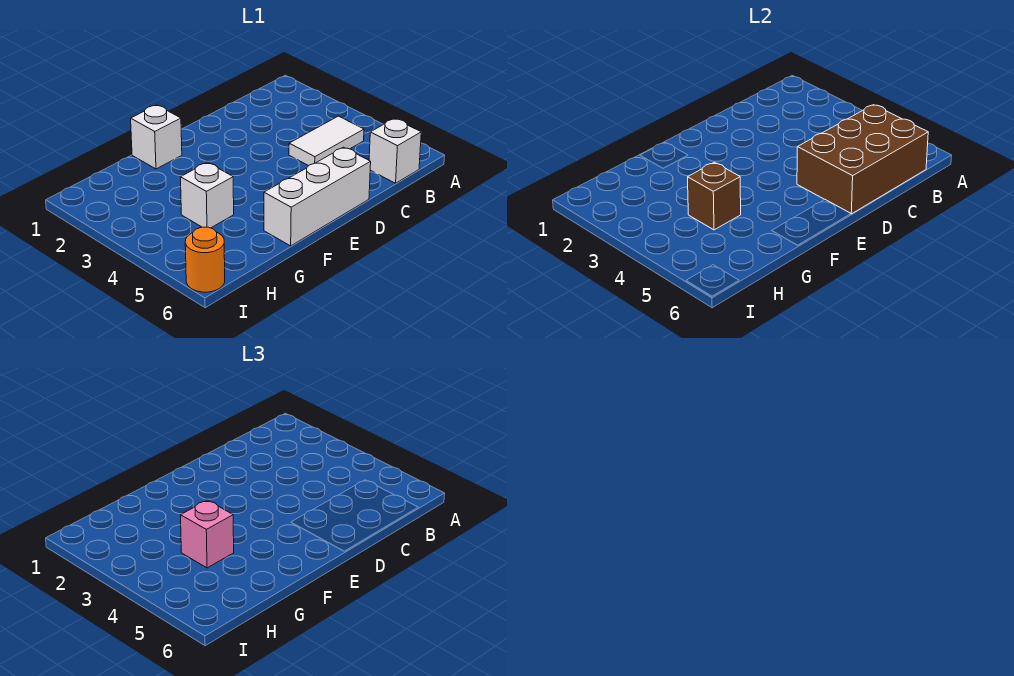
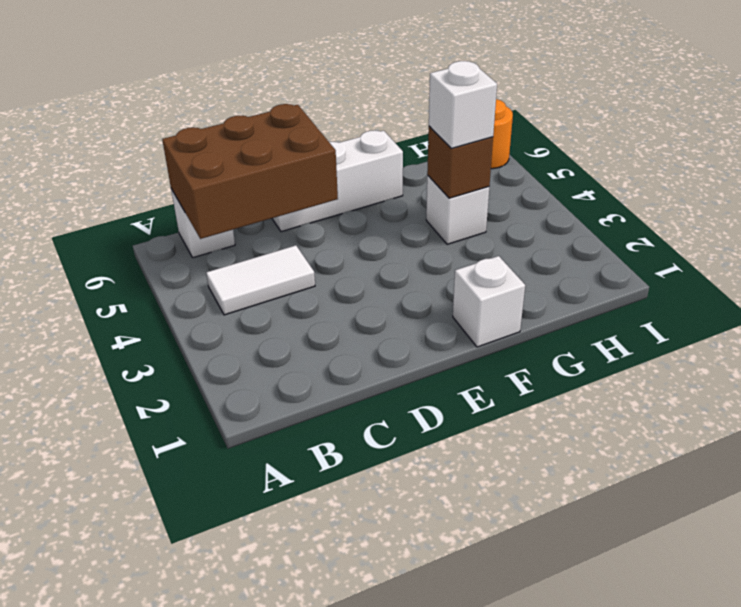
pink 1x1 brick [181,500,234,568] -> white 1x1 brick [429,61,497,148]

